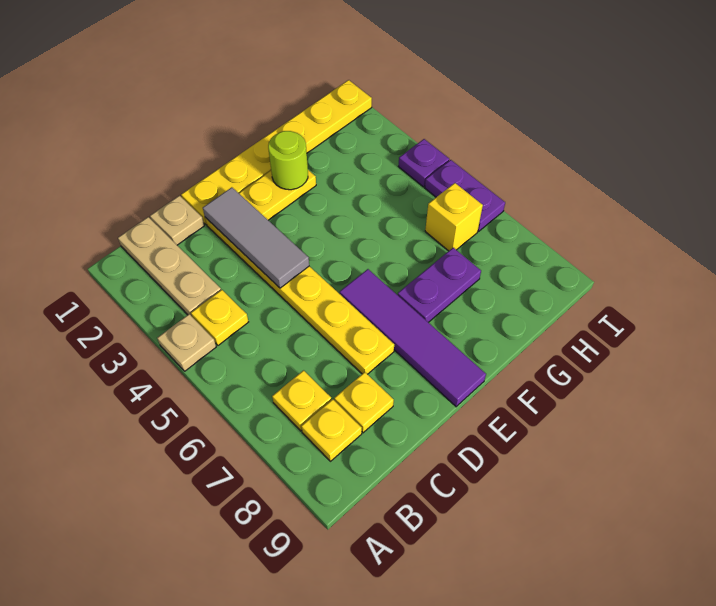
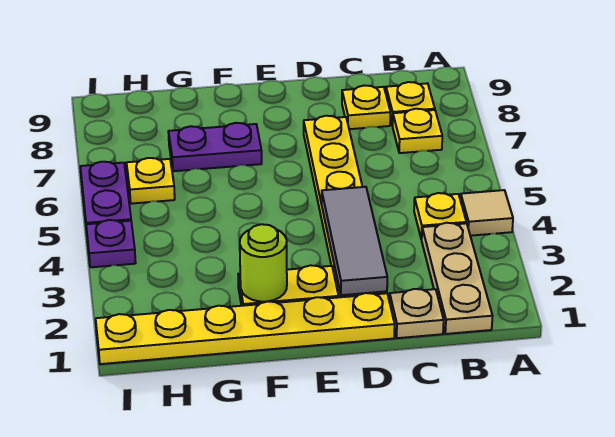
tan 1x1 plate [158,314,216,371] -> tan 1x1 tile [460,190,513,236]
purple 1x4 tile [340,269,486,407] -> none
yellow 1x1 brick [425,183,483,251] -> yellow 1x1 plate [127,158,175,204]

